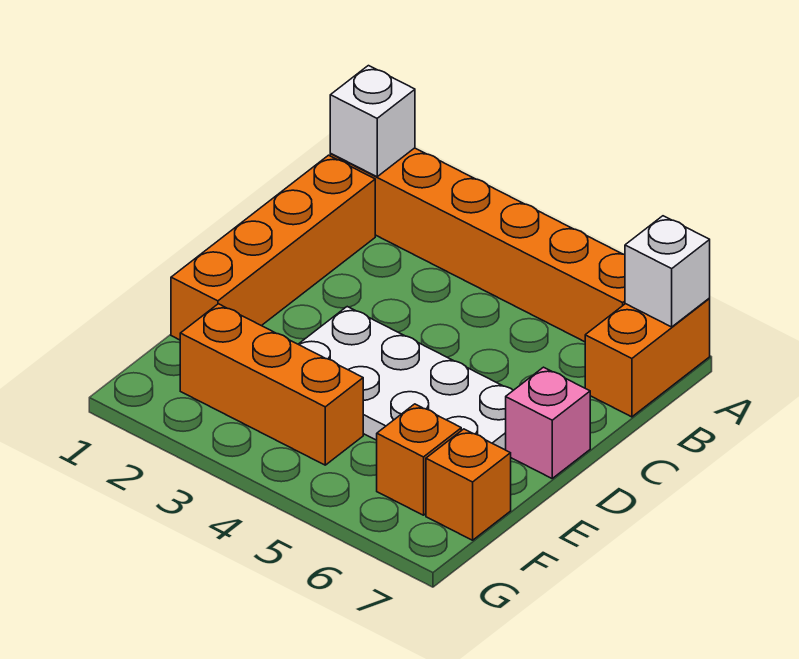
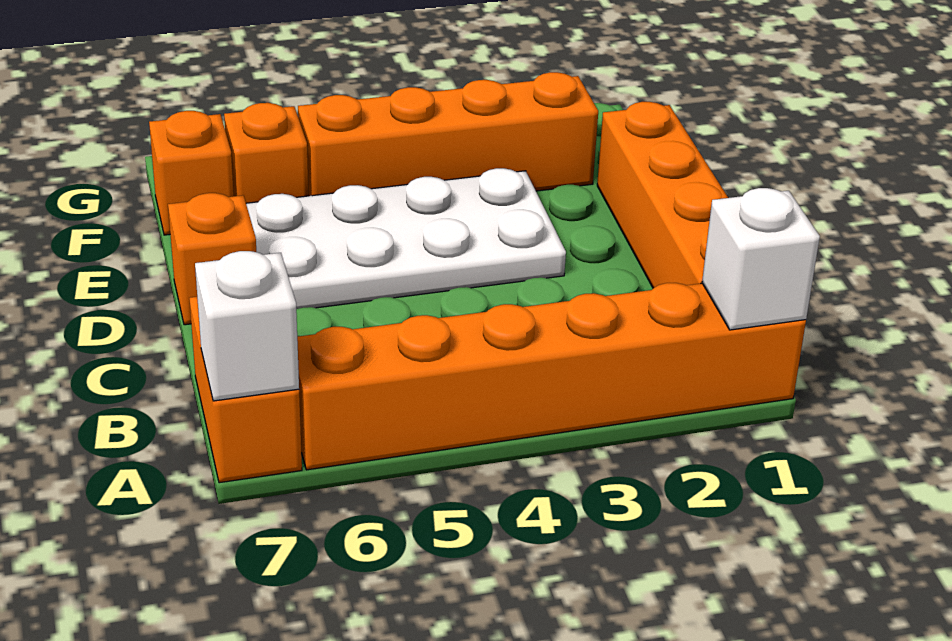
pink 1x1 brick [506,367,590,478] -> orange 1x1 brick [168,193,256,325]
orange 1x3 brick [180,304,363,465] -> orange 1x4 brick [298,72,598,196]

